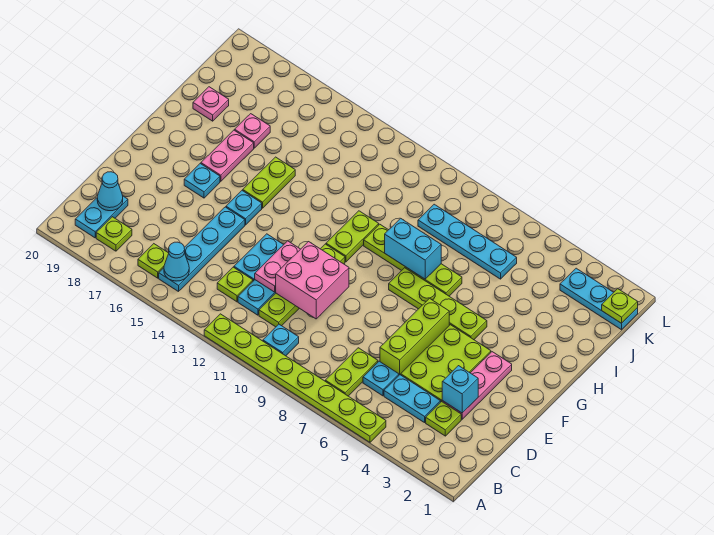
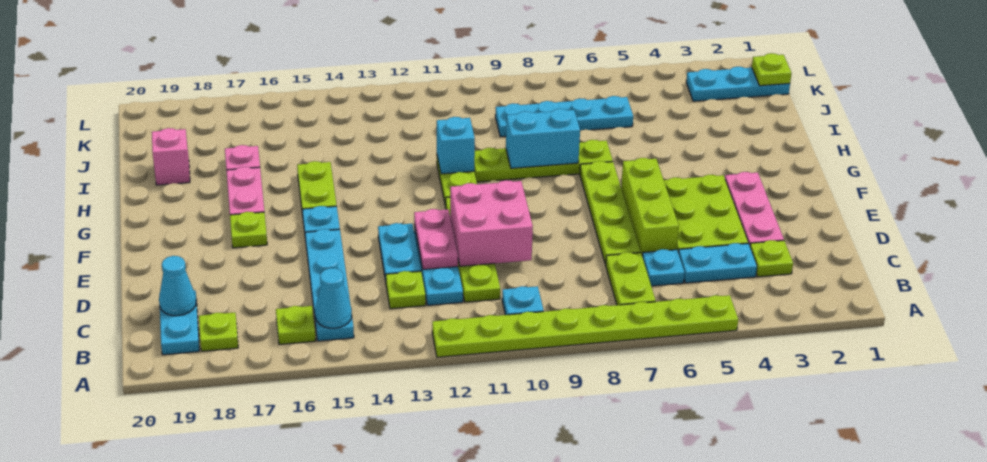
cyan 1x1 brick [442,366,478,413] -> cyan 1x1 brick moved to [436,117,475,174]
cyan 1x1 plate [184,164,220,198] -> lime 1x1 plate [230,212,267,248]
lime 1x4 plate [389,268,487,340] -> lime 1x4 plate turned to [580,161,641,265]
pink 1x1 plate [193,87,229,121] -> pink 1x1 brick [152,128,190,185]

